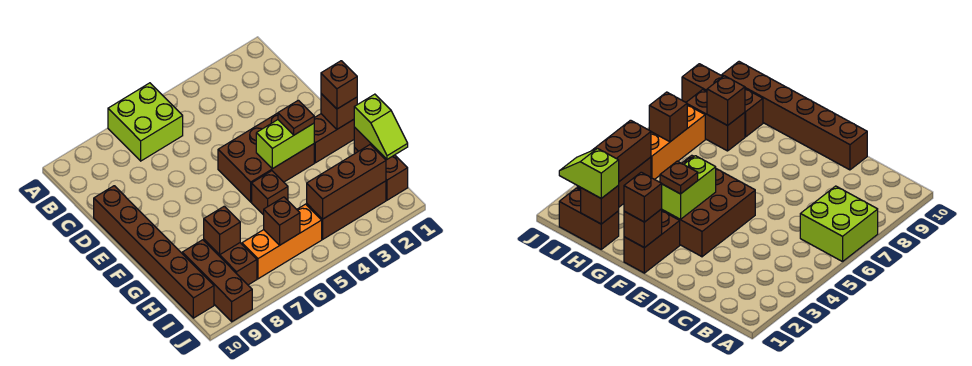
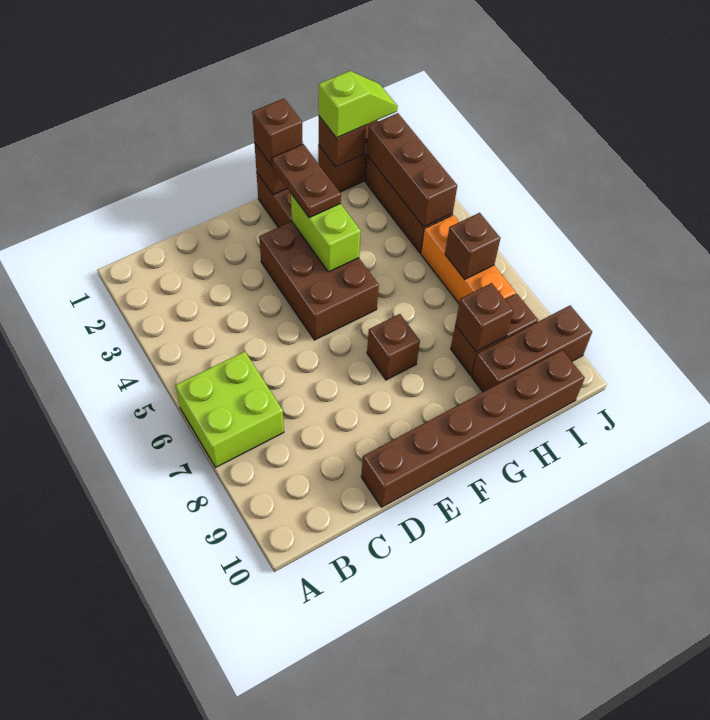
brown 1x1 plate [278,100,314,135] -> brown 1x2 plate [272,144,341,218]
brown 1x1 brick [252,171,288,215] -> brown 1x1 brick moved to [367,314,420,380]

